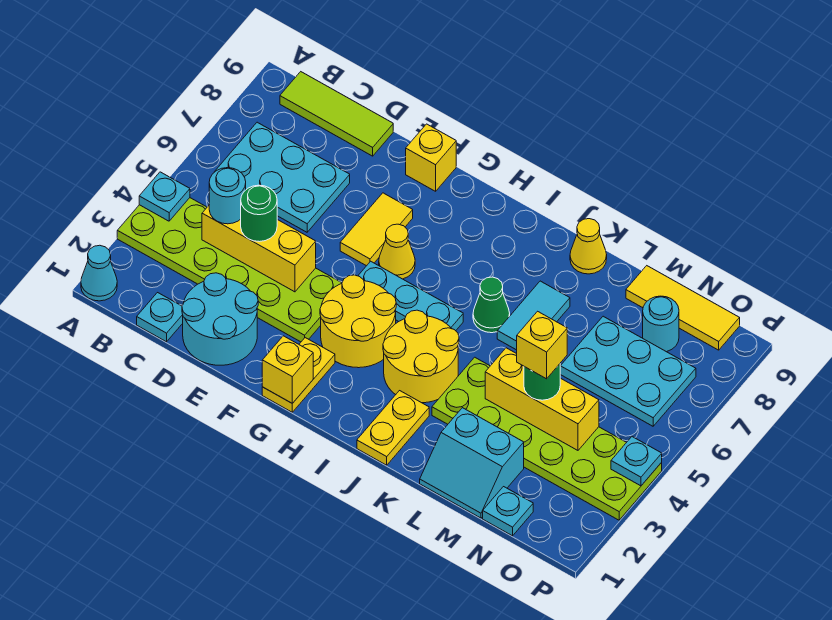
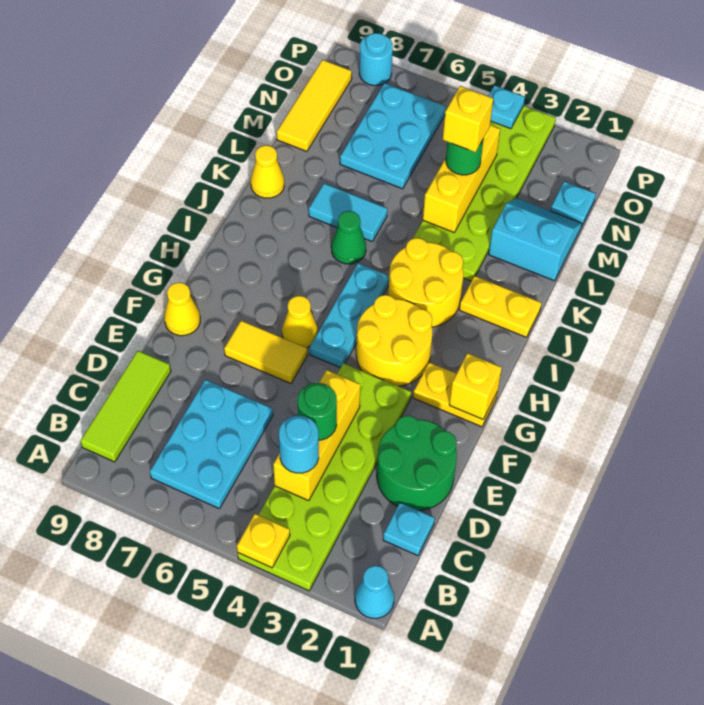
cyan 1x1 plate [139,172,190,221] -> yellow 1x1 plate [237,514,290,568]
cyan 2x2 round brick [182,273,258,365] -> green 2x2 round brick [377,416,457,510]
yellow 1x1 brick [406,124,456,191] -> yellow 1x1 cone [164,282,200,336]
cyan 2x2 slope [420,408,524,518] -> cyan 2x2 slope turned to [489,198,582,281]
cyan 1x1 round brick [643,296,679,352] -> cyan 1x1 round brick moved to [359,33,393,86]

